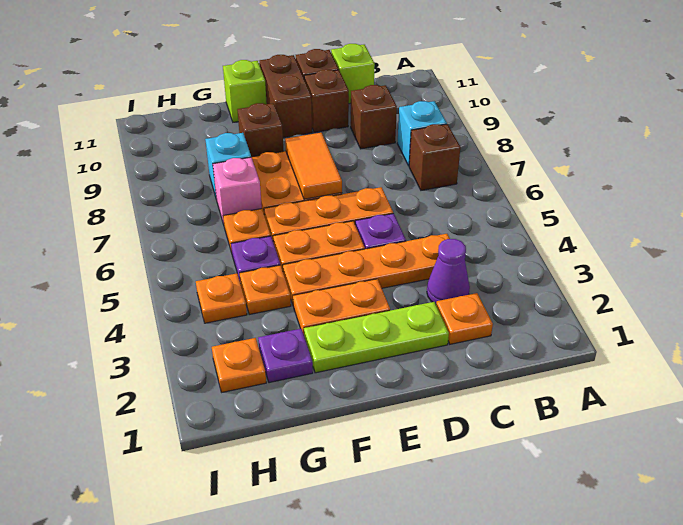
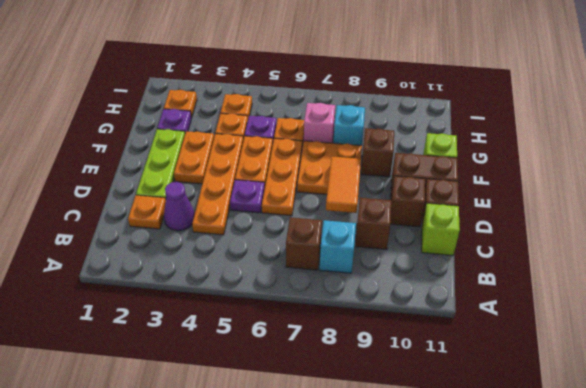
orange 1x2 tile [285,133,342,199] -> orange 1x2 tile turned to [326,156,361,213]

